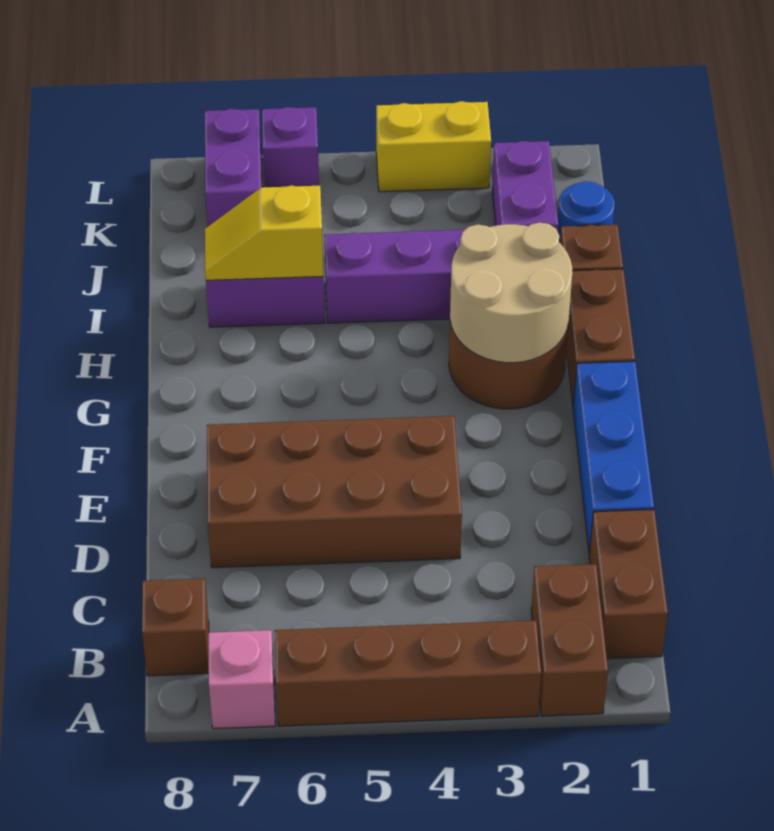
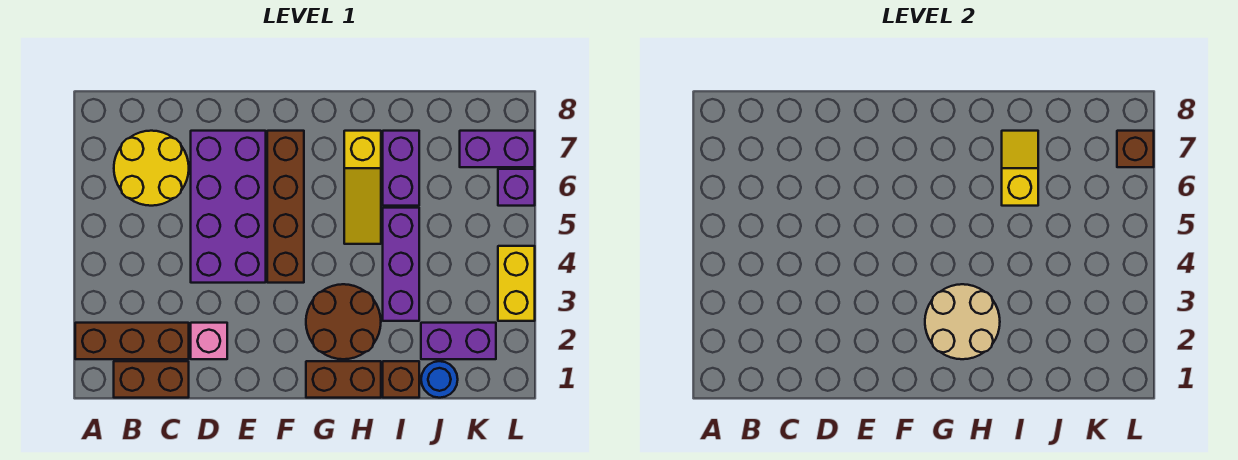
brown 1x2 brick [531,564,608,716] -> brown 1x3 brick [75,323,189,359]
brown 1x4 brick [275,620,541,726] -> brown 1x4 brick moved to [267,131,304,283]
pink 1x1 brick [208,630,275,729] -> pink 1x1 brick moved to [191,323,227,359]
none -> yellow 2x2 round brick [114,131,189,206]
brown 1x1 brick [142,578,209,676] -> brown 1x1 brick moved to [1117,131,1154,167]
blue 1x3 brick [573,361,654,554] -> none
brown 2x4 brick [207,416,462,568] -> purple 2x4 brick [191,131,266,283]
none -> yellow 1x3 slope [344,131,381,244]

